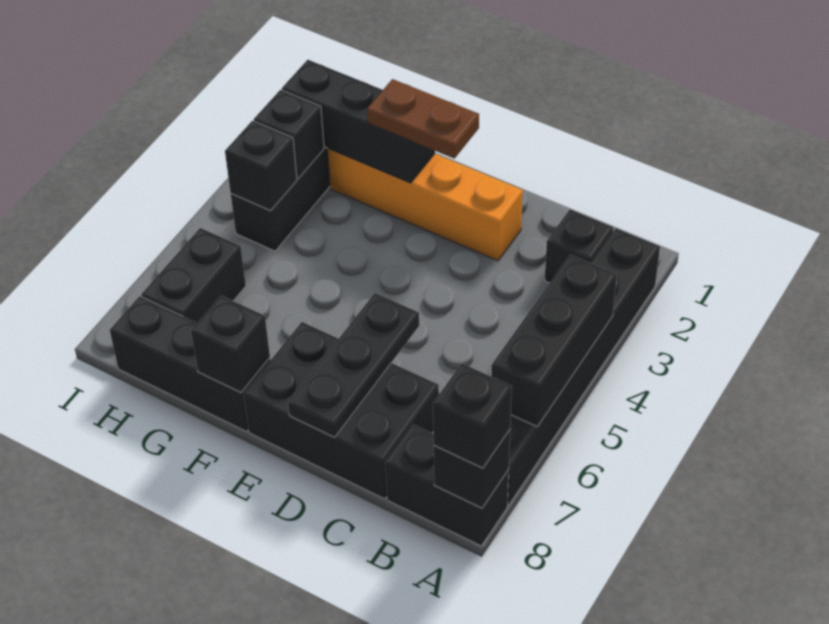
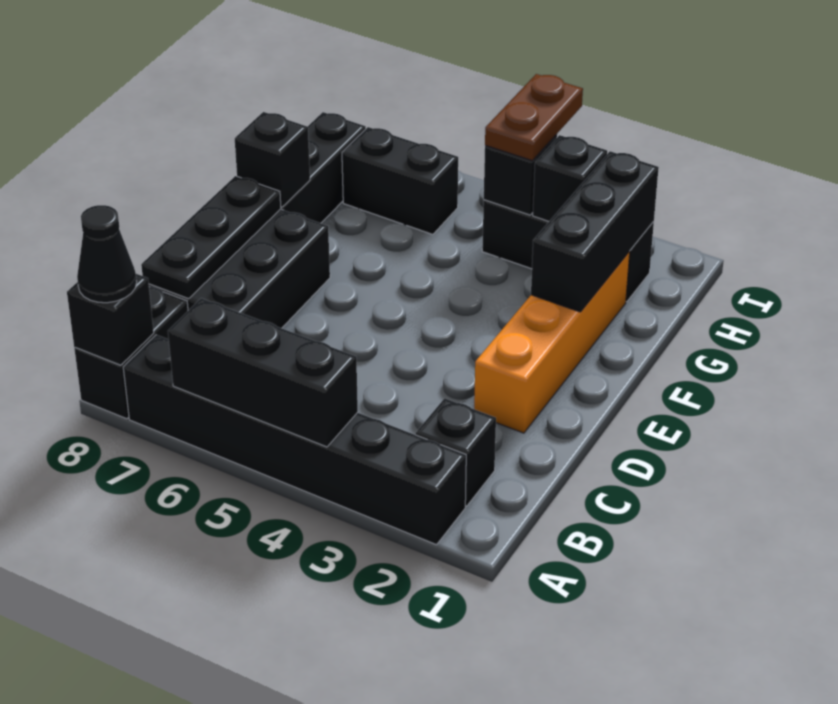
black 1x1 brick [433,364,512,468] -> black 1x1 cone [77,205,137,303]
black 1x3 plate [288,293,419,437] -> black 1x3 plate turned to [141,176,281,299]
brown 1x2 plate [367,79,479,159] -> brown 1x2 plate moved to [485,74,583,161]

